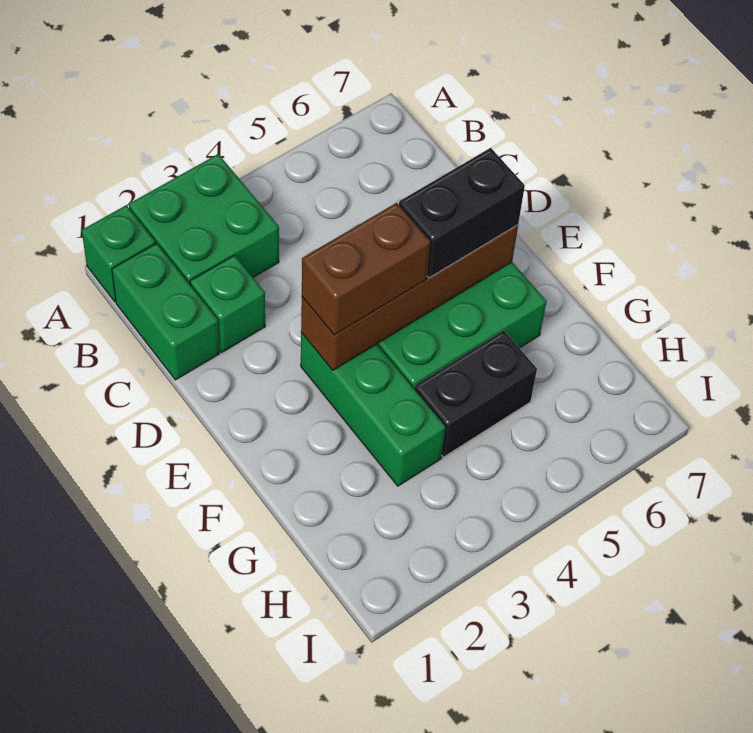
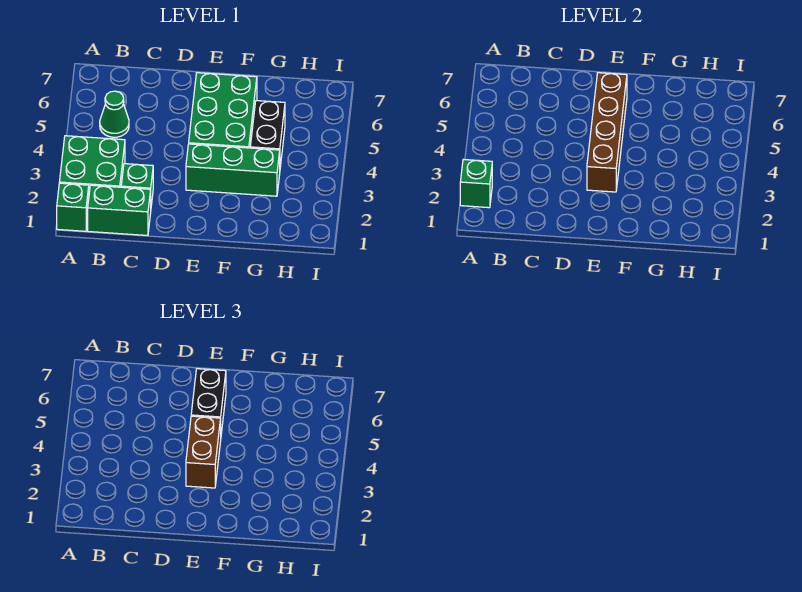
none -> green 1x1 brick [460,159,492,208]
none -> green 1x1 cone [100,91,129,137]

